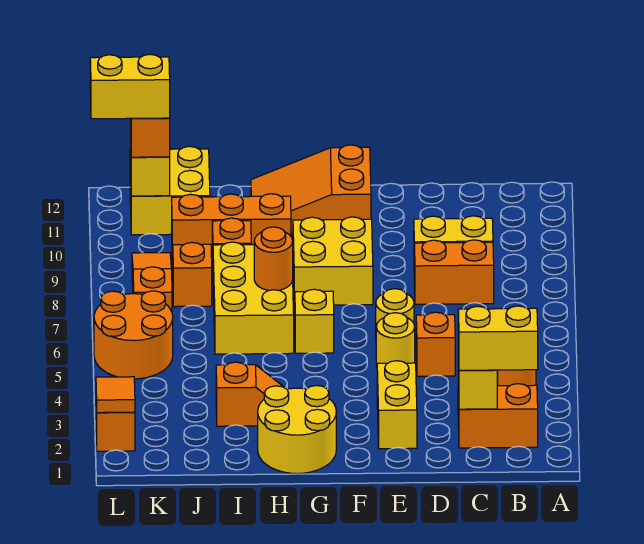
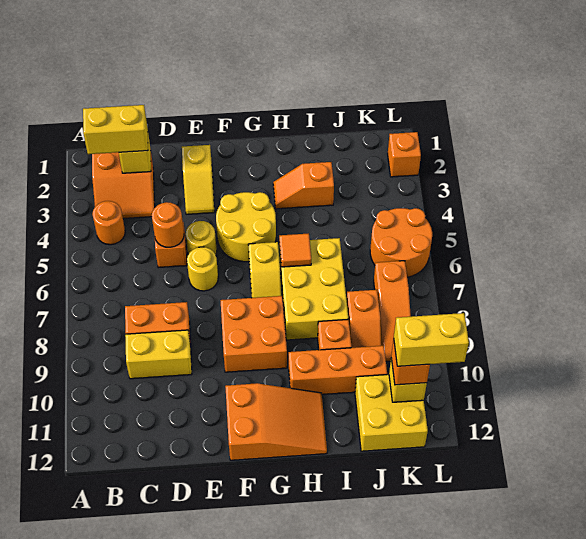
yellow 1x2 brick [377,361,417,449] -> yellow 1x2 slope [182,145,214,215]
yellow 2x2 brick [293,217,373,305] -> orange 2x2 brick [221,296,287,372]
yellow 2x2 round brick [258,385,336,474] -> yellow 2x2 round brick moved to [216,192,276,262]
orange 1x1 round brick [254,227,293,290] -> orange 1x1 round brick moved to [152,202,184,247]
orange 1x1 tile [96,377,135,413] -> orange 1x1 tile moved to [279,233,311,267]

